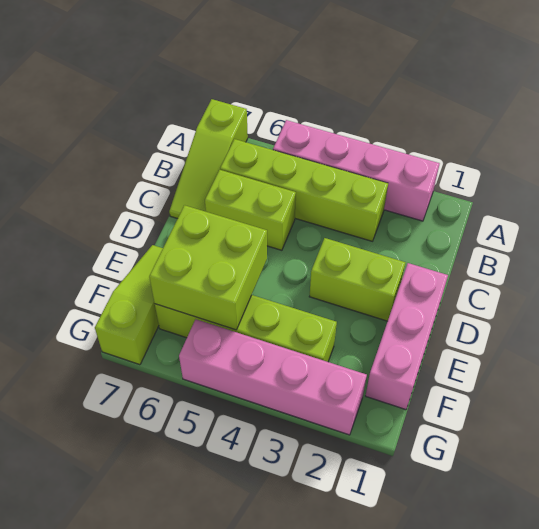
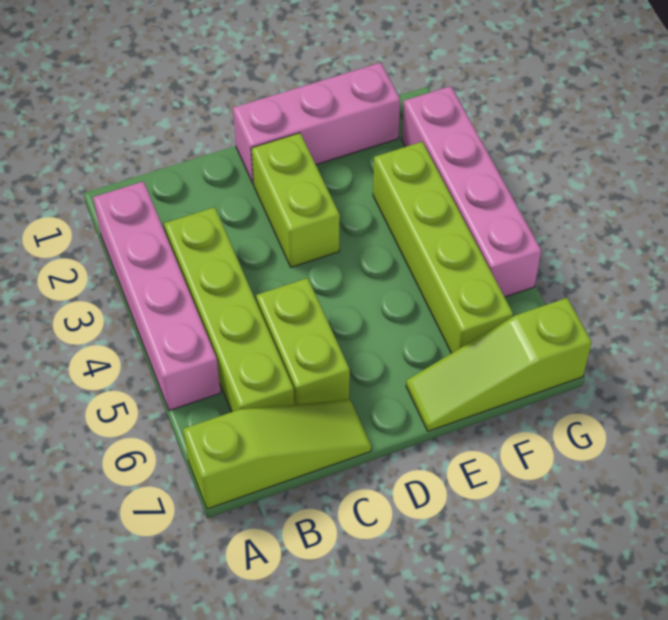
lime 2x2 brick [149,205,267,330] -> none

